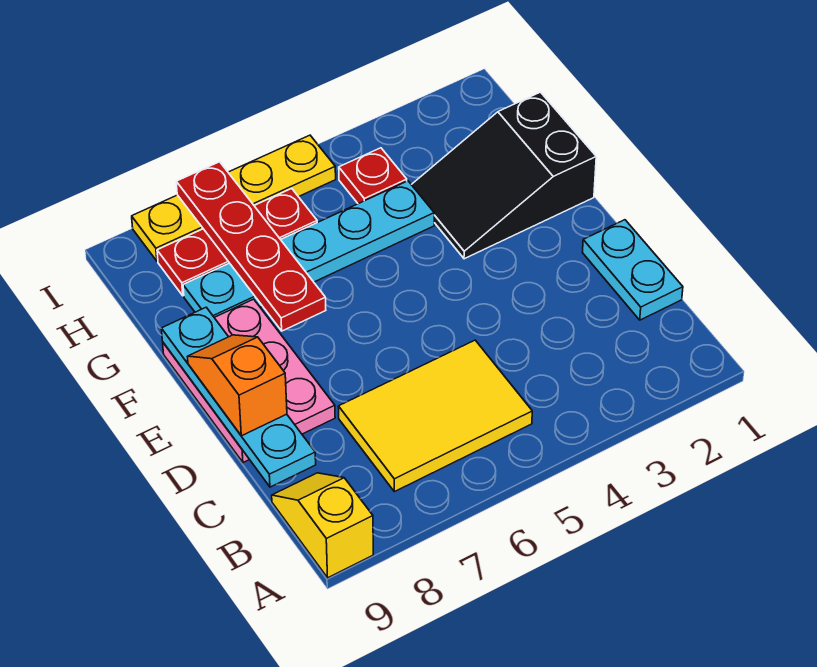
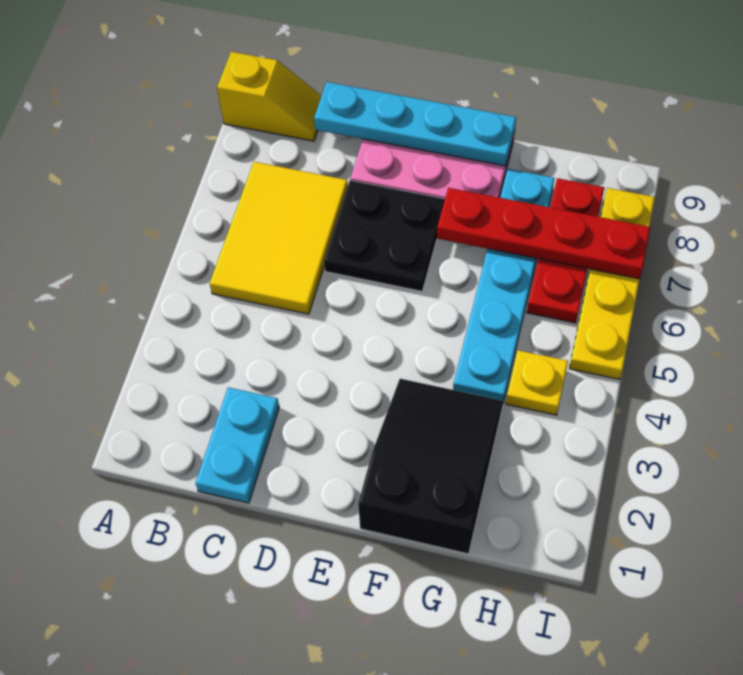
cyan 1x2 plate [583,220,683,320] -> cyan 1x2 plate turned to [196,387,279,503]
none -> black 2x2 plate [324,180,445,291]
orange 1x2 slope [188,335,287,436] -> none
red 1x1 plate [339,148,407,204] -> yellow 1x1 plate [506,350,568,415]

